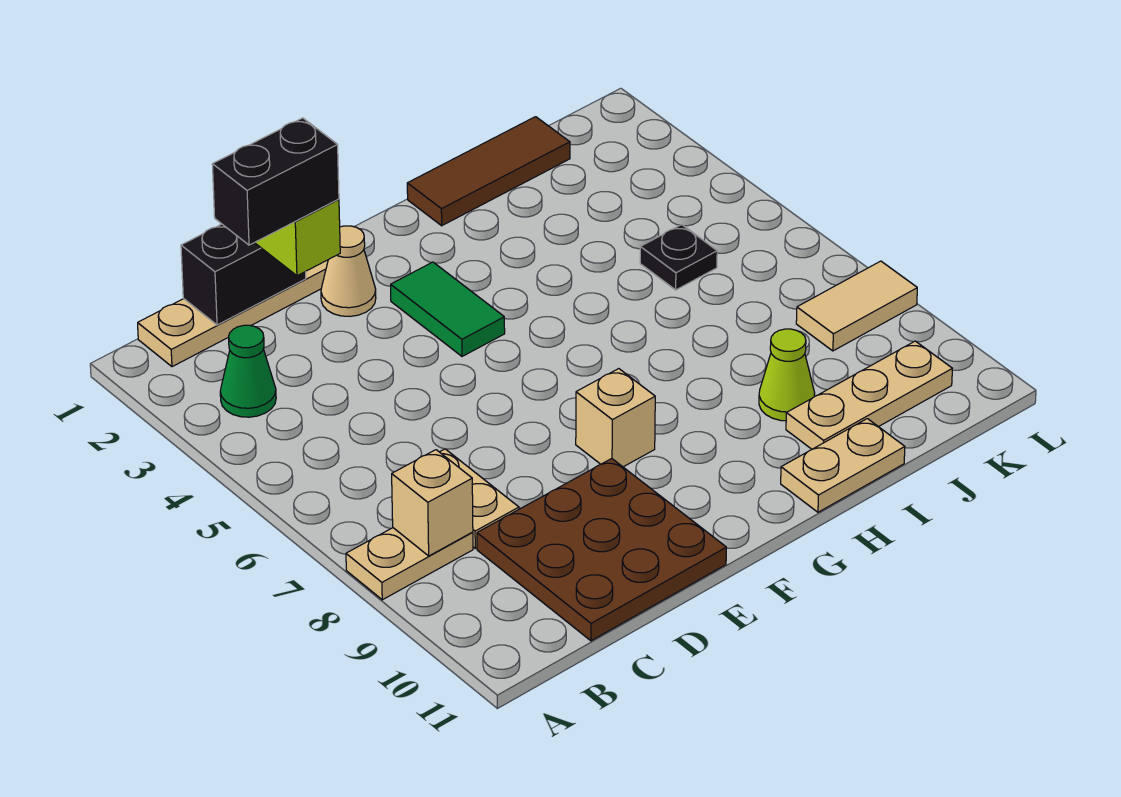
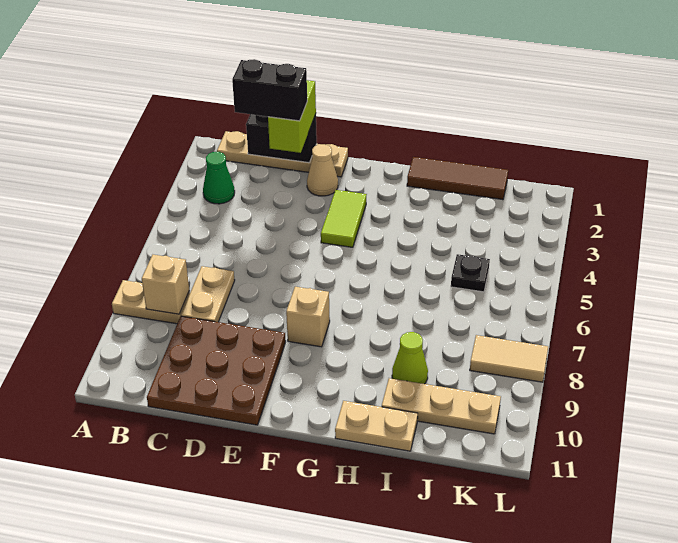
green 1x2 tile [391,262,505,356] -> lime 1x2 tile [321,190,367,247]

